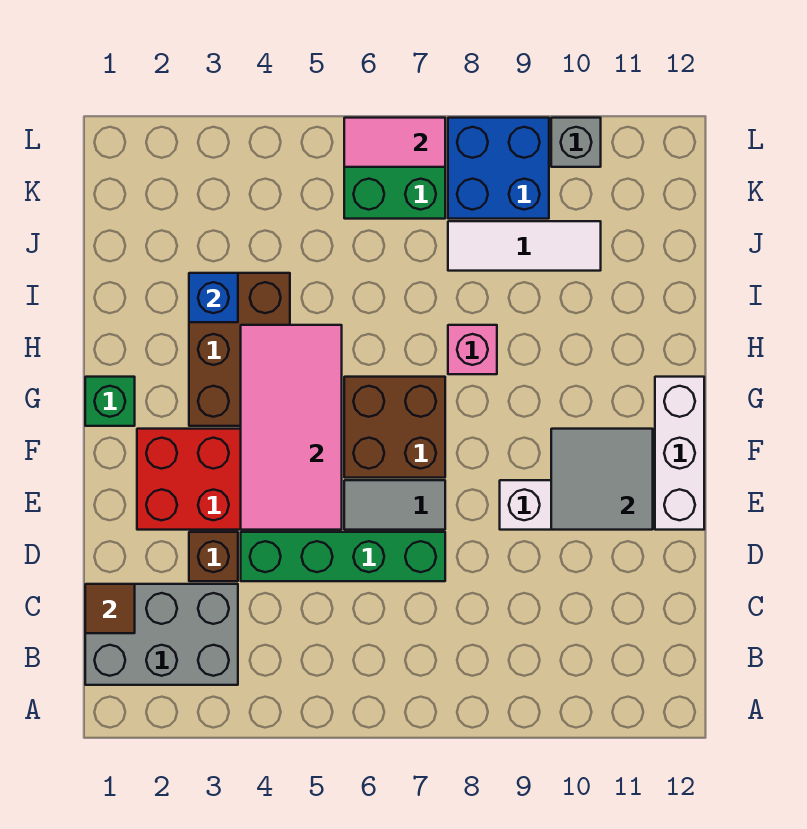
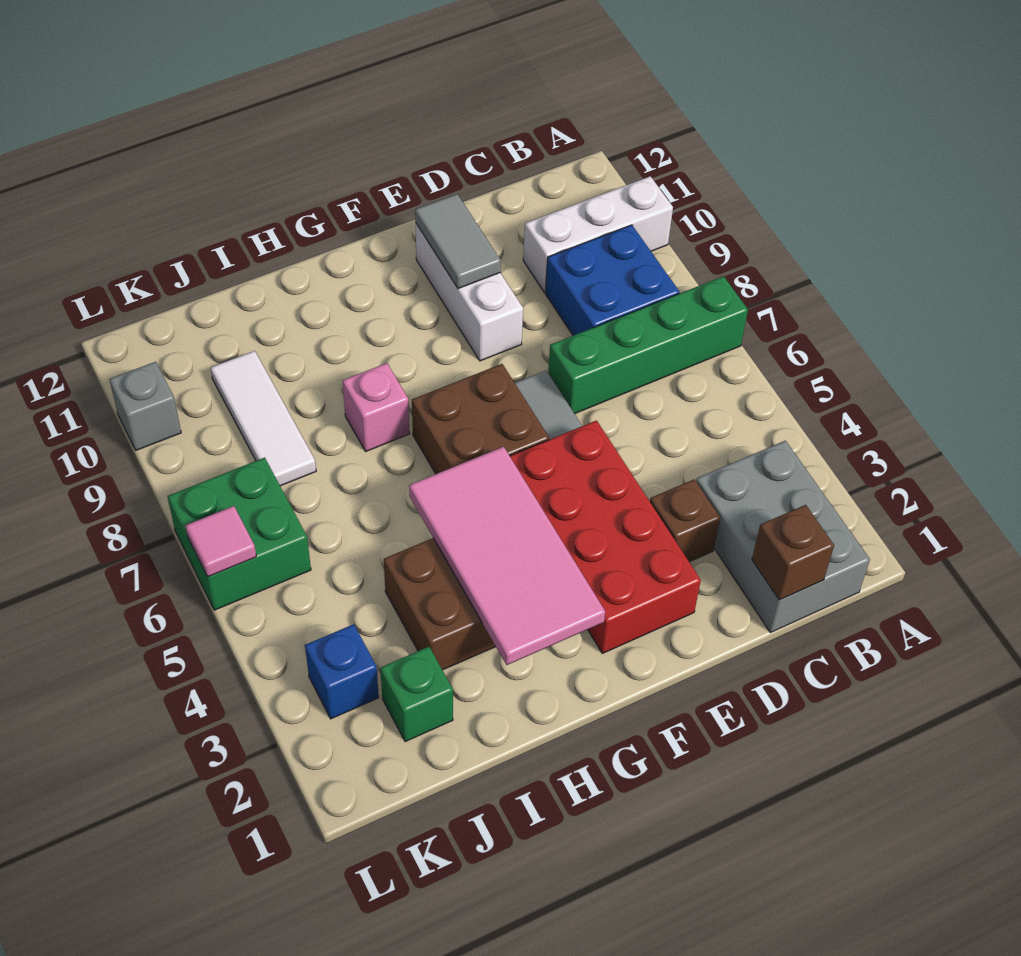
brown 1x1 tile [85,584,135,633] -> brown 1x1 brick [752,505,834,600]
green 1x4 brick [241,532,445,581] -> green 1x4 brick turned to [548,276,748,414]
pink 2x4 tile [241,325,342,530] -> pink 2x4 tile turned to [409,447,605,665]
grey 2x2 tile [551,429,653,530] -> grey 1x2 tile [415,194,501,289]
white 1x3 brick [655,377,704,530] -> white 1x3 brick moved to [523,176,673,292]
green 1x1 brick [85,377,135,426] -> green 1x1 brick moved to [380,647,453,742]
blue 1x1 brick [189,273,238,322] -> blue 1x1 brick moved to [305,624,379,719]
blue 2x2 brick [448,118,549,219] -> blue 2x2 brick moved to [546,225,679,335]
pink 1x2 tile [344,118,445,167] -> pink 1x1 tile [185,506,256,577]

